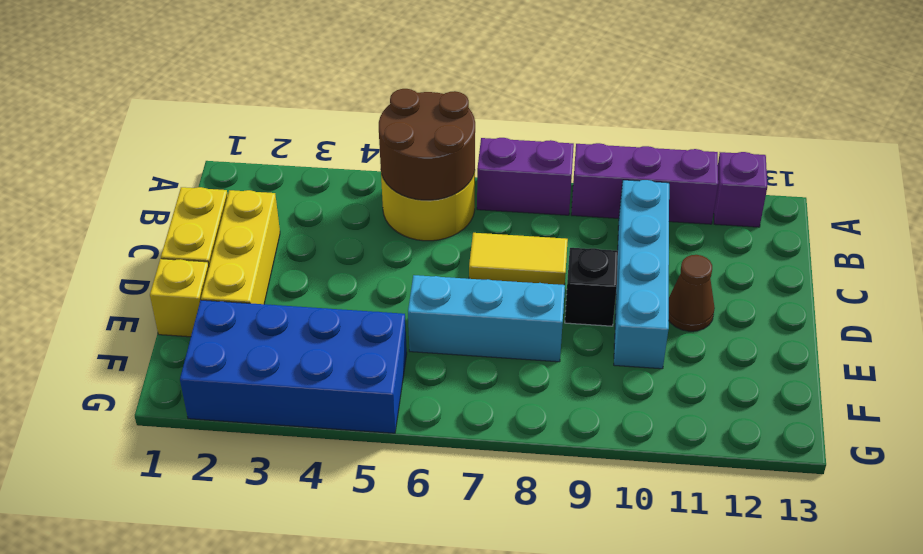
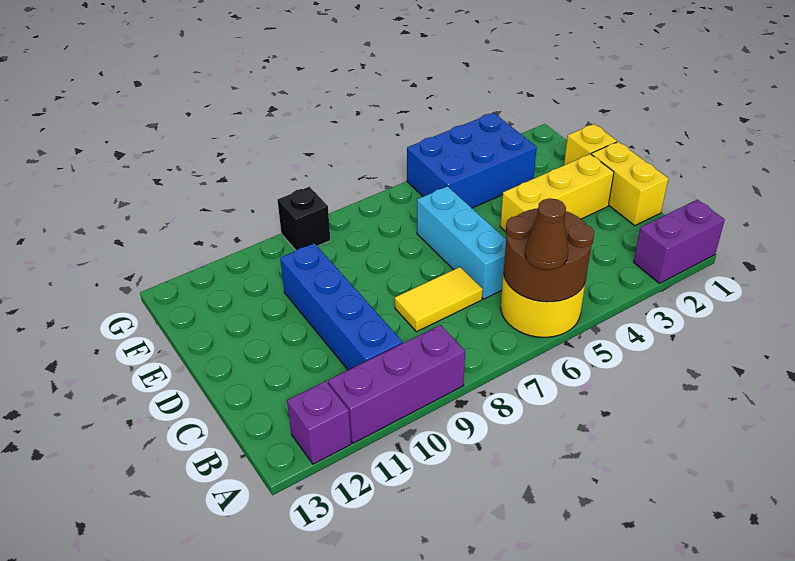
purple 1x2 brick [477,138,574,215] -> purple 1x2 brick moved to [634,200,725,283]
cyan 1x4 brick [614,180,669,369] -> blue 1x4 brick [280,243,402,370]
yellow 1x3 brick [201,190,280,304] -> yellow 1x3 brick turned to [500,154,614,232]
black 1x1 brick [565,248,618,326] -> black 1x1 brick moved to [277,187,330,250]
brown 1x1 cone [669,255,715,331] -> brown 1x1 cone moved to [525,198,568,270]
cyan 1x3 brick [408,275,565,362] -> cyan 1x3 brick turned to [417,186,506,299]
blue 2x4 brick [180,300,407,433] -> blue 2x3 brick [407,113,537,208]

